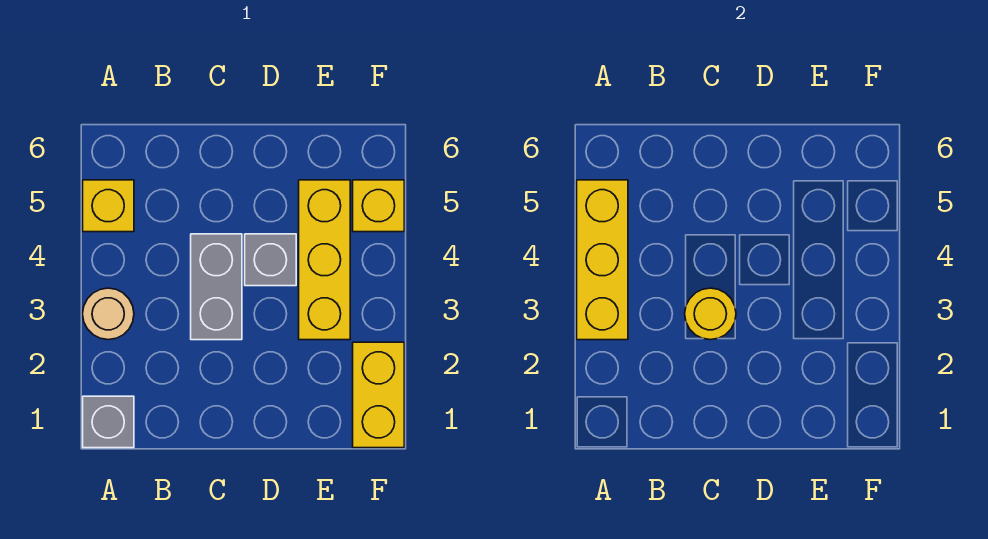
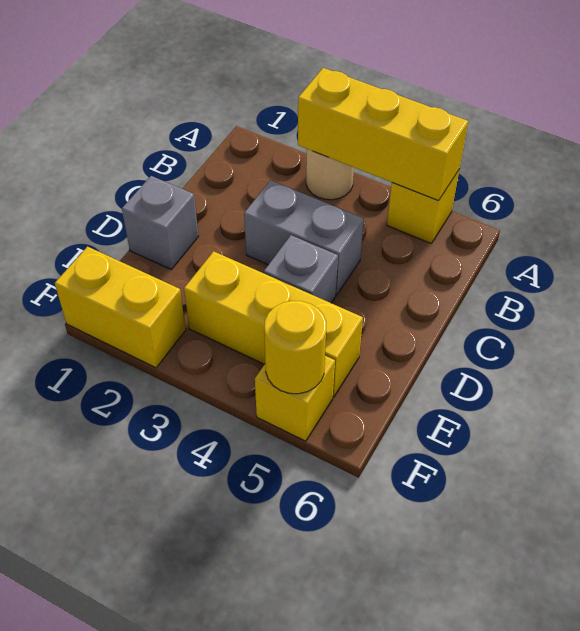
grey 1x1 brick [83,396,134,448] -> grey 1x1 brick moved to [122,176,199,269]
yellow 1x1 round brick [685,288,736,340] -> yellow 1x1 round brick moved to [264,301,326,394]

